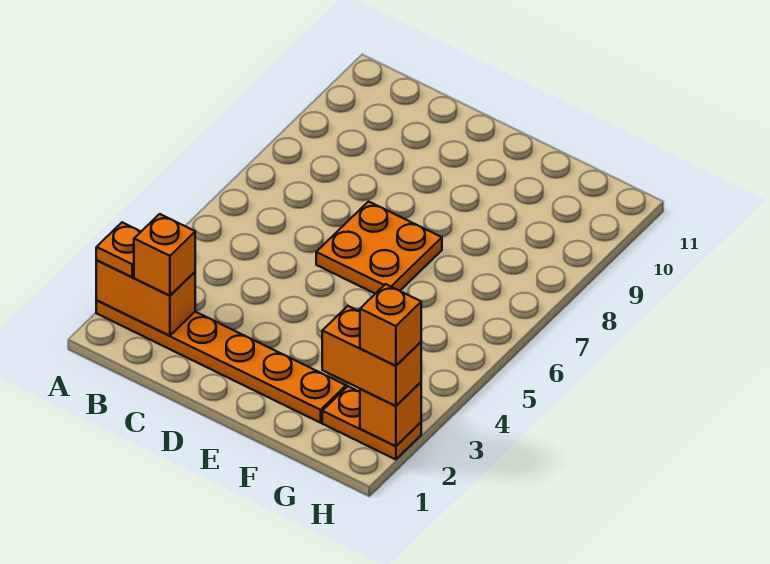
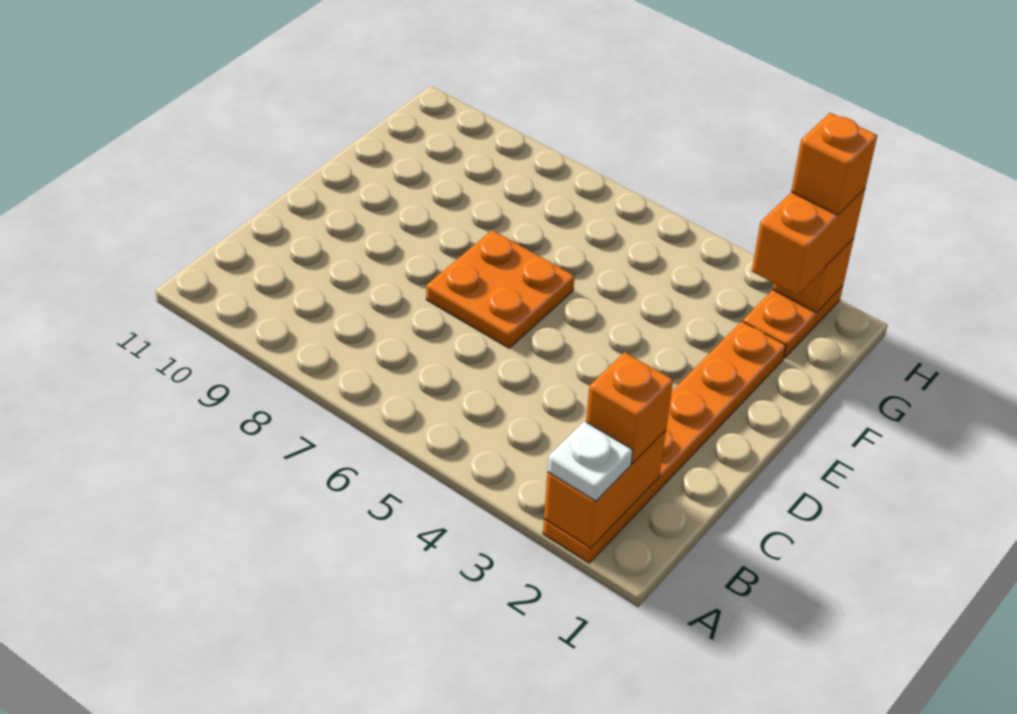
orange 1x1 plate [96,222,141,277] -> white 1x1 plate [548,421,633,501]

